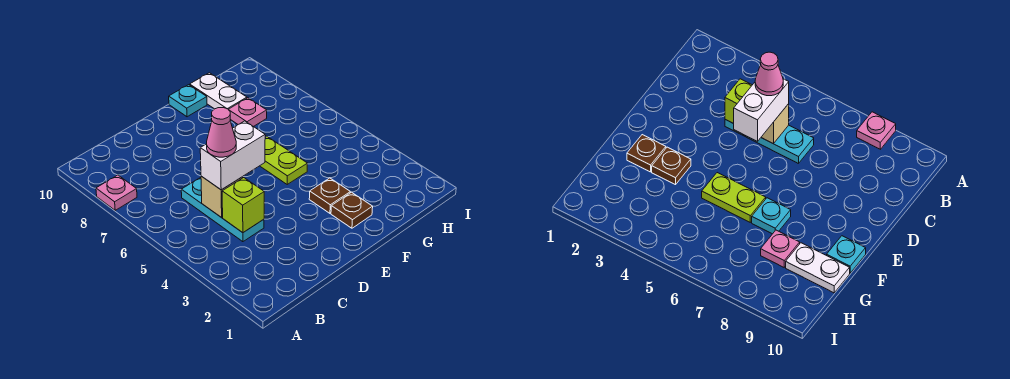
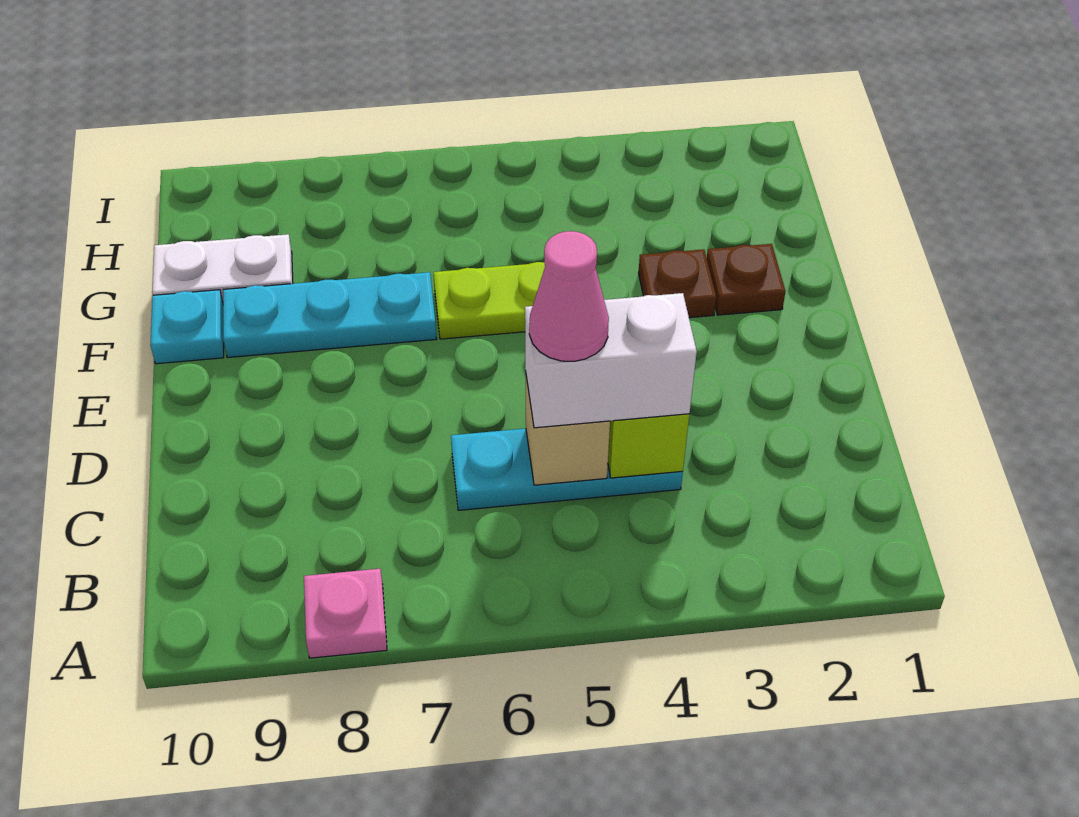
white 1x2 brick [200,121,265,190] -> white 1x2 brick turned to [525,293,697,428]
cyan 1x1 plate [752,198,791,234] -> cyan 1x3 plate [223,272,437,358]
pink 1x1 plate [228,98,267,127] -> none

